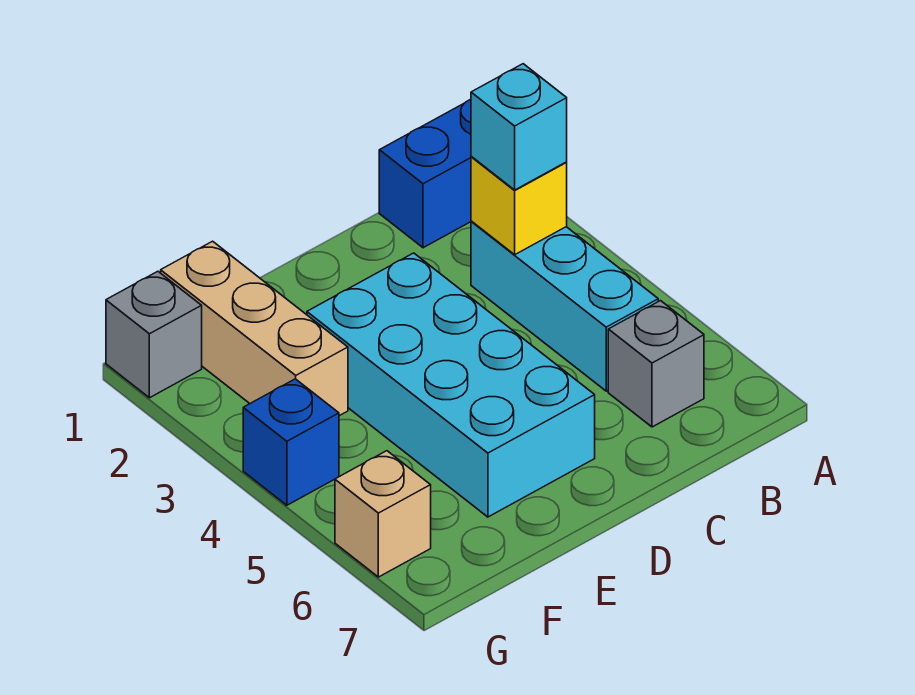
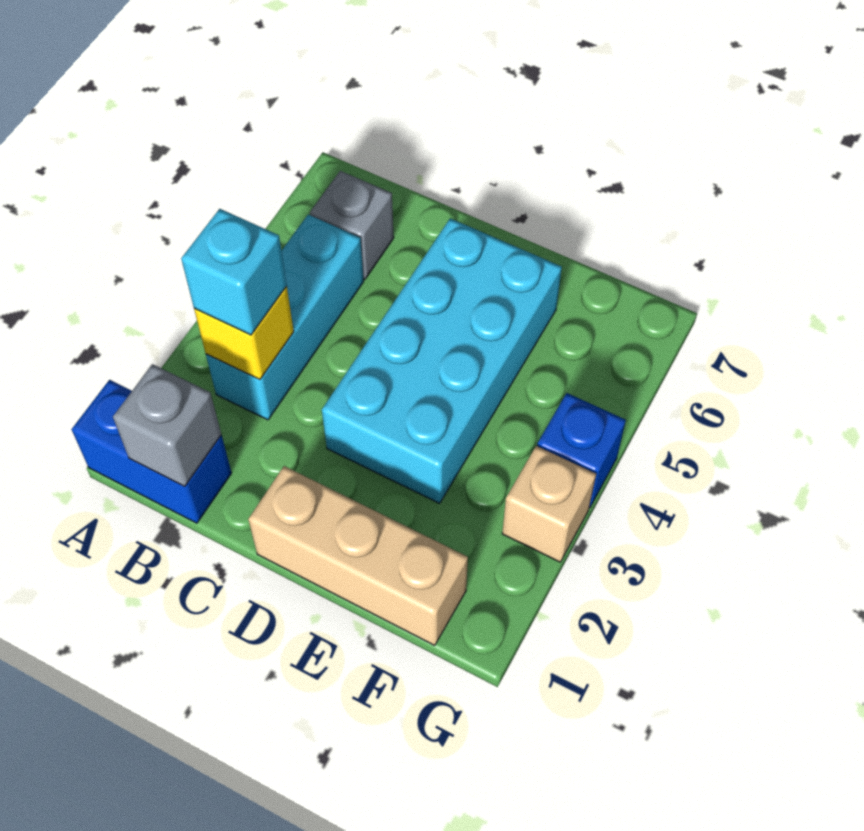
tan 1x3 brick [161,241,348,416] -> tan 1x3 brick turned to [248,466,468,645]
grey 1x1 brick [106,271,202,398] -> grey 1x1 brick moved to [113,364,221,486]
tan 1x1 brick [335,451,431,577] -> tan 1x1 brick moved to [502,446,596,562]

